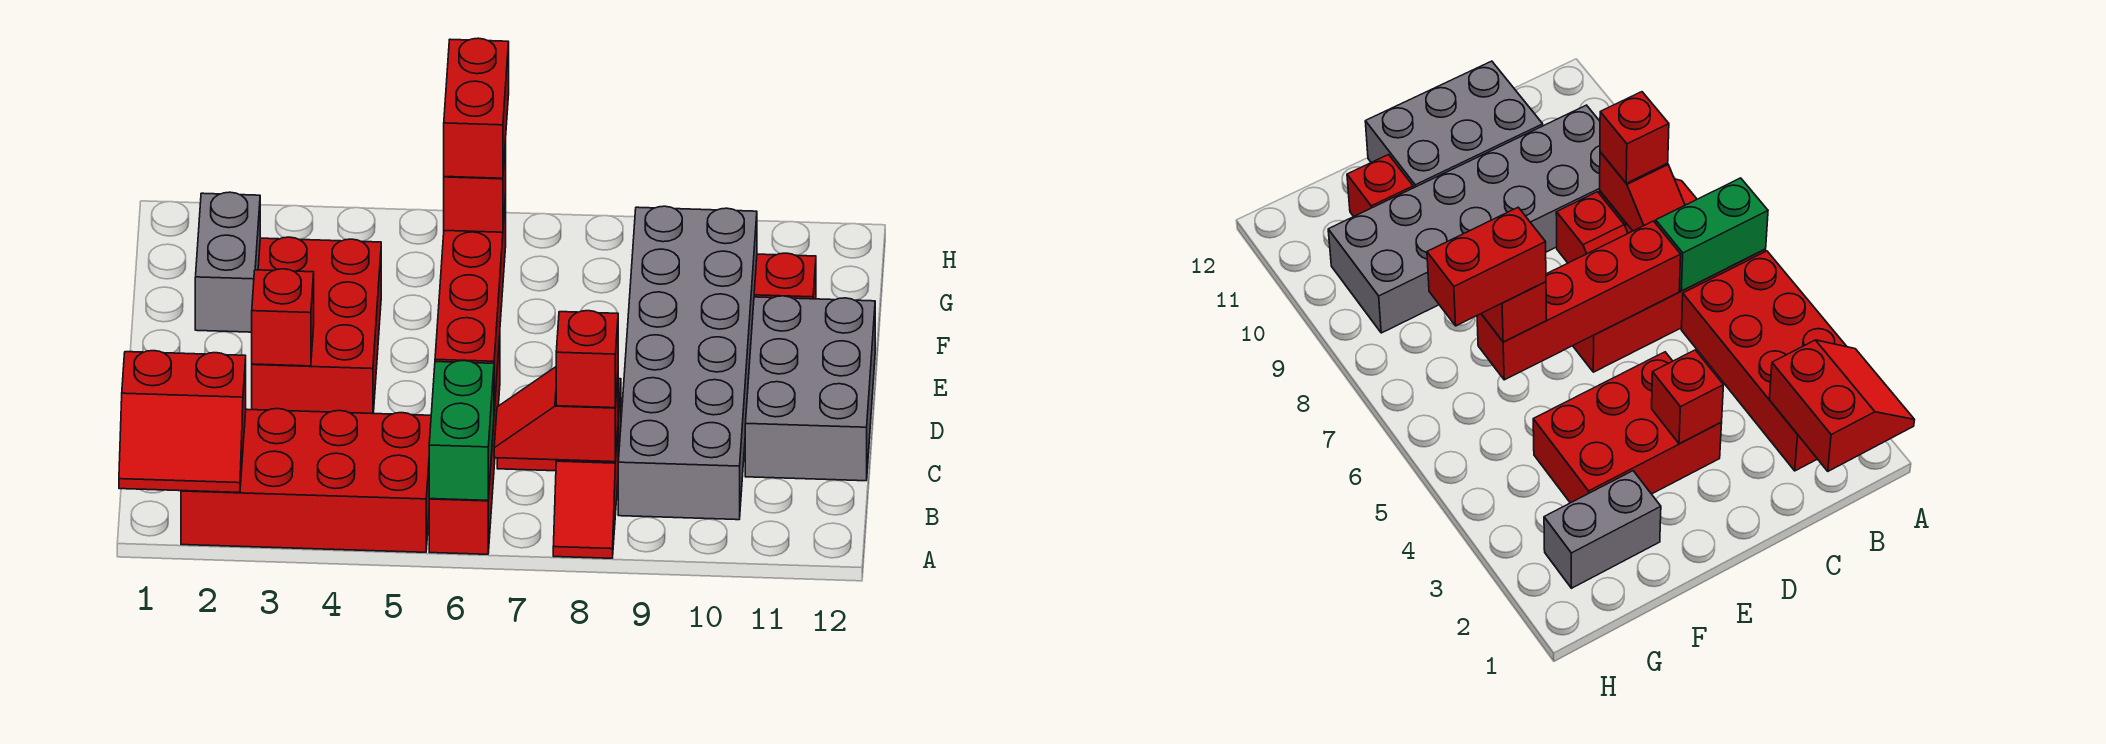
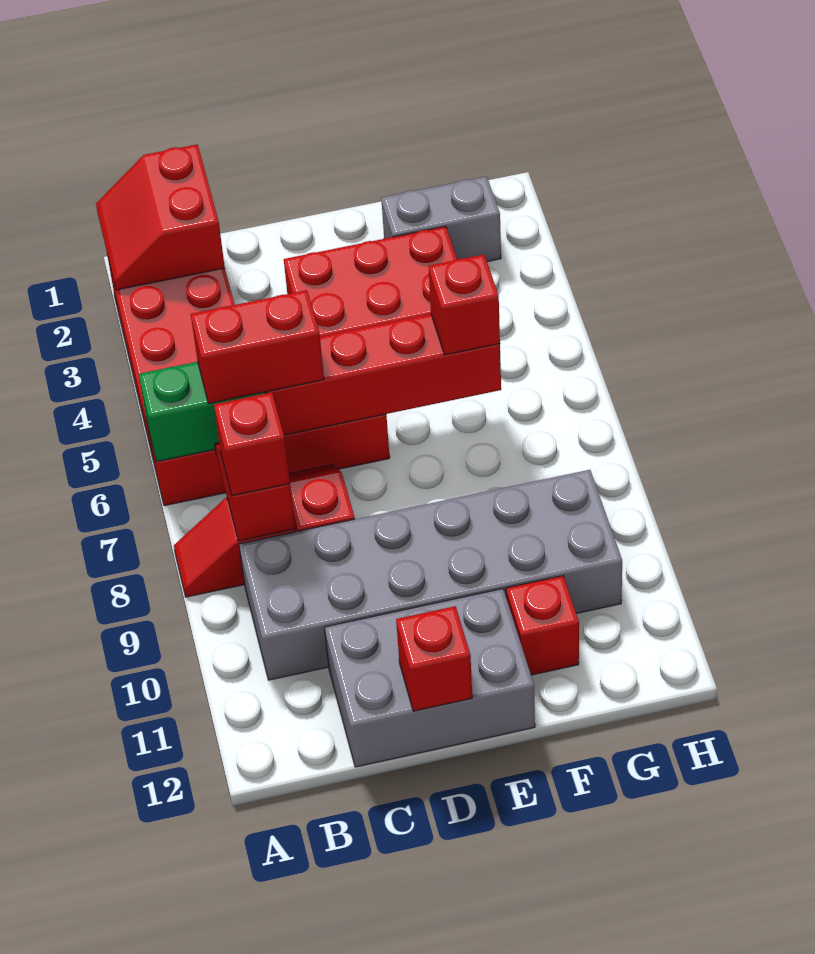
red 1x1 brick [252,269,314,366] -> red 1x1 brick moved to [396,606,472,711]
red 1x2 brick [444,38,509,178] -> red 1x2 brick moved to [191,290,324,403]

